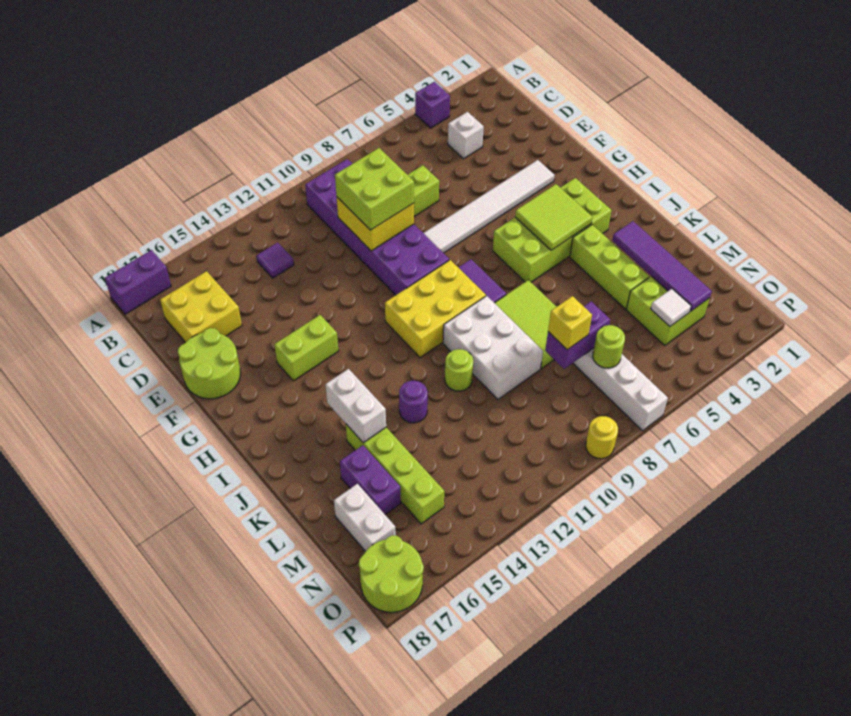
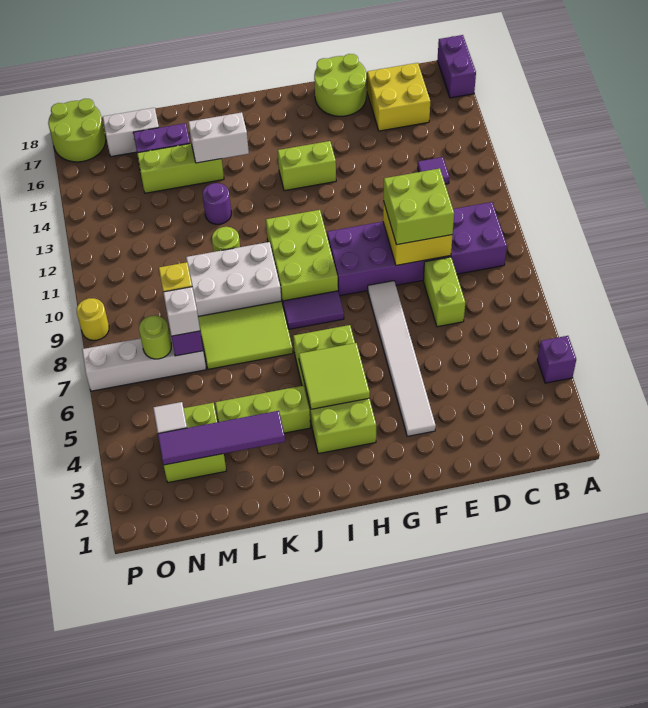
white 1x1 brick [448,112,484,159] -> white 1x1 brick moved to [163,287,200,336]
lime 1x2 brick [274,315,338,381] -> lime 1x2 brick turned to [278,141,336,191]
yellow 2x3 brick [385,260,486,358] -> lime 2x3 brick [266,210,338,304]
lime 1x4 brick [346,424,444,524] -> lime 1x3 brick [137,143,224,193]

